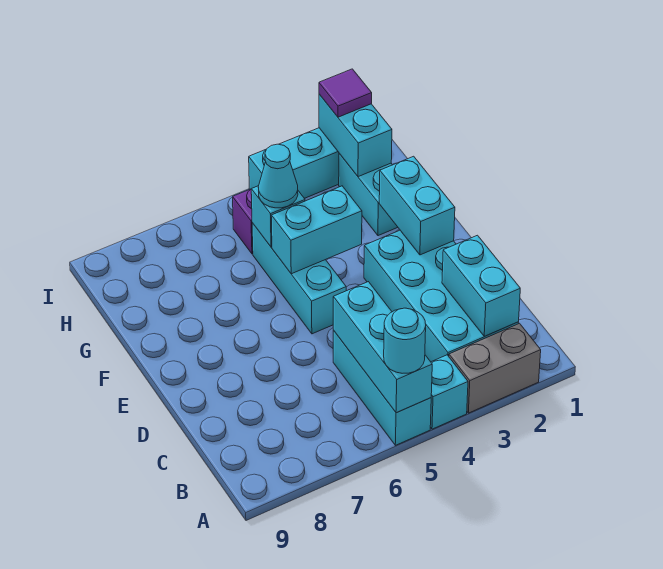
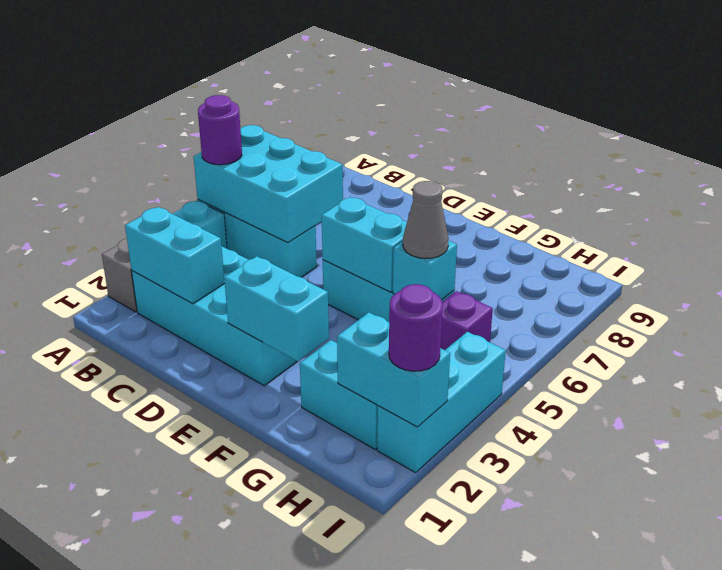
cyan 1x3 brick [333,282,432,413] -> cyan 2x3 brick [193,125,343,243]
cyan 1x1 round brick [384,308,426,373] -> purple 1x1 round brick [198,95,242,165]
cyan 1x2 brick [271,186,362,274] -> cyan 1x2 brick turned to [322,197,407,292]
cyan 1x1 cone [258,144,298,208] -> grey 1x1 cone [403,181,449,259]
purple 1x1 tile [319,69,372,117] -> purple 1x1 round brick [389,284,443,371]

